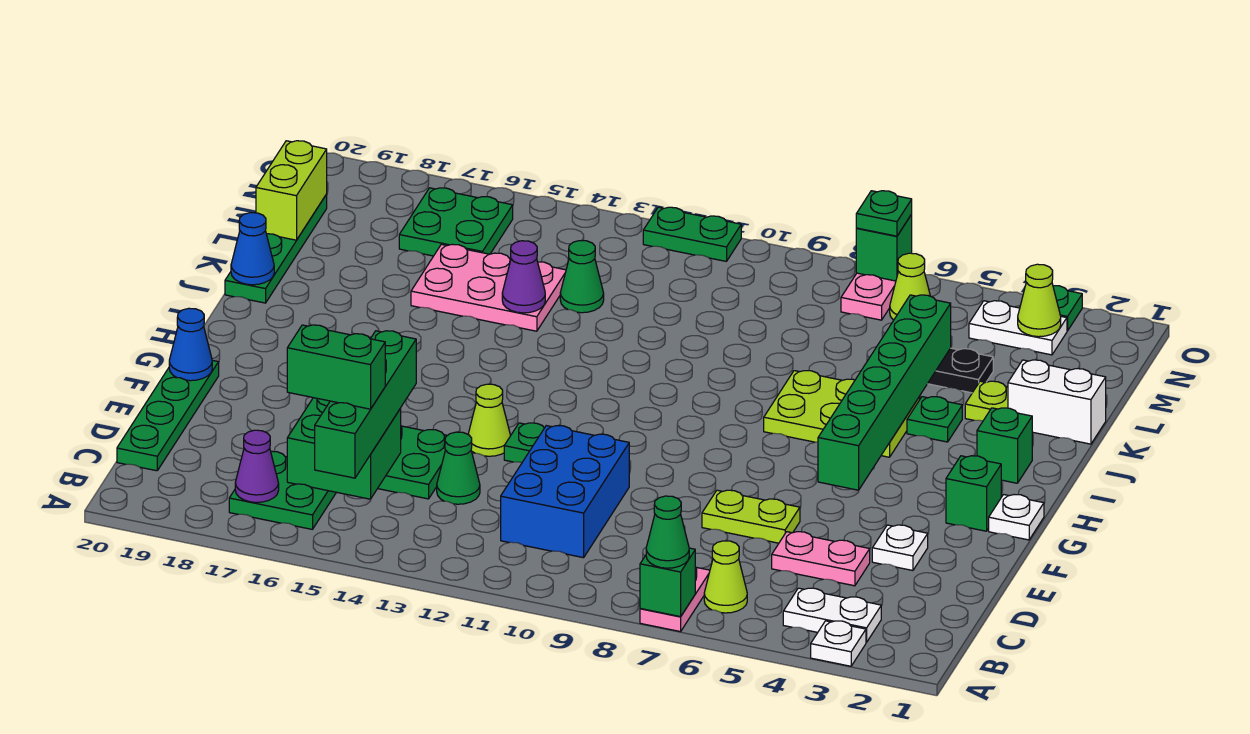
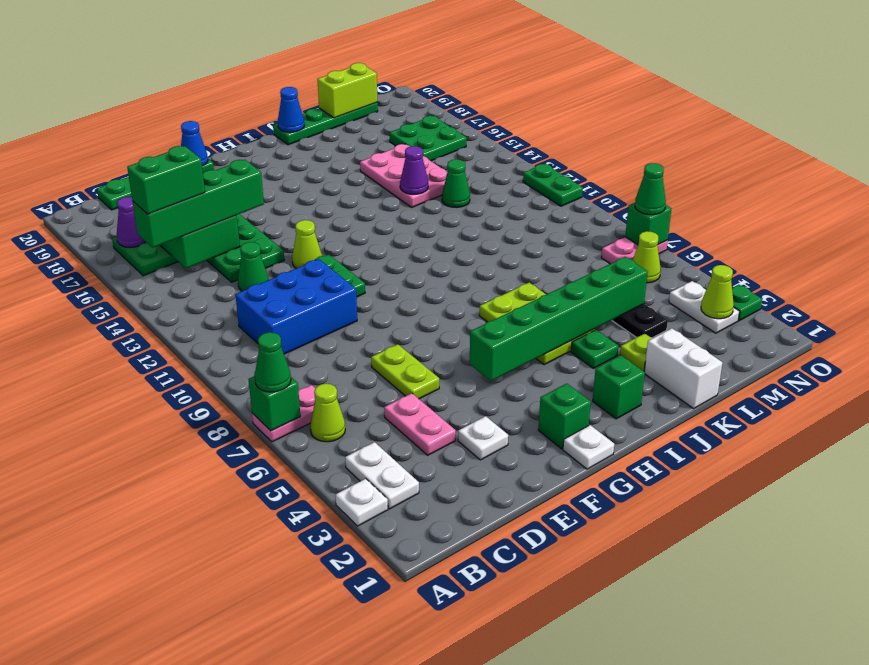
green 1x2 brick [287,325,385,409] -> green 1x2 brick turned to [127,146,205,214]
green 1x1 plate [856,191,912,236] -> green 1x1 cone [635,163,666,215]

